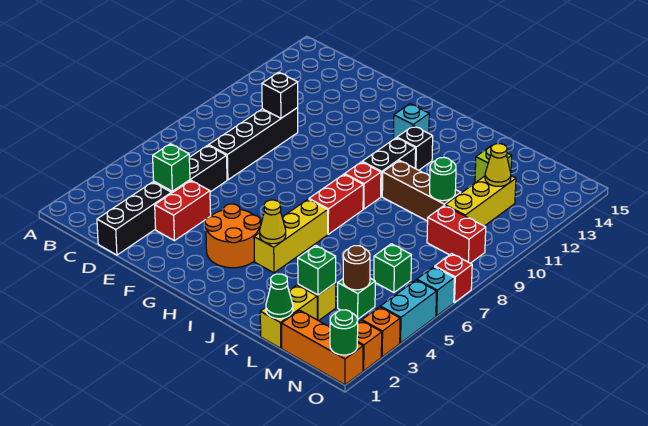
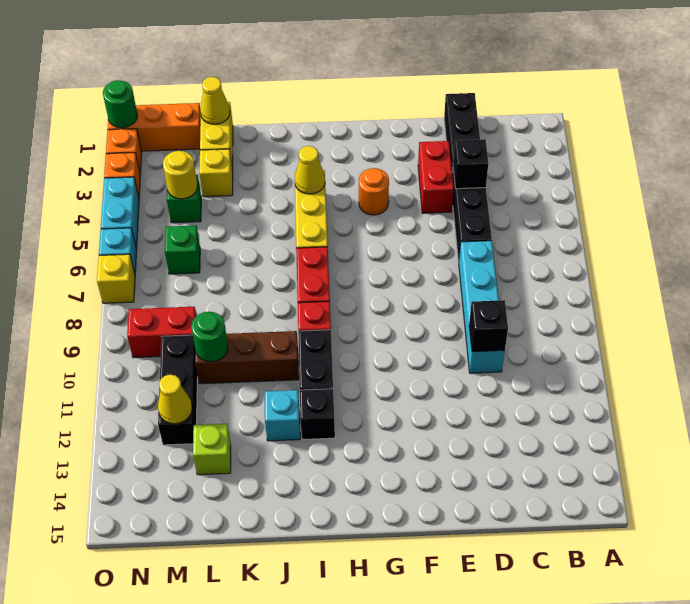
green 1x1 brick [153,144,190,191] -> black 1x1 brick [453,139,488,189]
black 1x4 brick [209,108,298,180] -> cyan 1x4 brick [459,241,505,373]
orange 2x2 round brick [205,204,260,268] -> orange 1x1 round brick [359,168,389,215]
cyan 1x1 brick [394,104,429,139] -> cyan 1x1 brick moved to [265,390,300,441]
green 1x1 cone [266,274,293,319] -> yellow 1x1 cone [200,77,230,124]
green 1x1 brick [298,245,336,295] -> none
brown 1x1 round brick [343,246,370,290] -> yellow 1x1 round brick [163,151,198,199]
yellow 1x3 brick [445,176,516,226] -> black 1x3 brick [158,335,198,445]
red 1x1 brick [435,254,472,302] -> yellow 1x1 brick [97,254,135,303]

